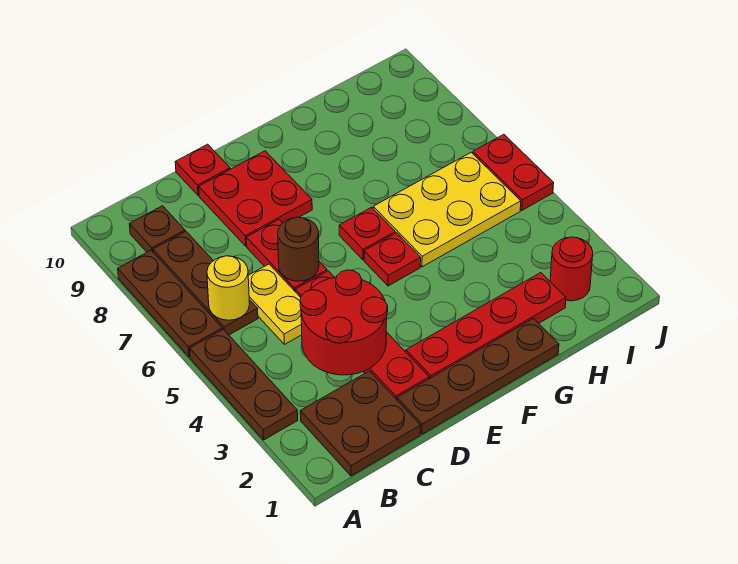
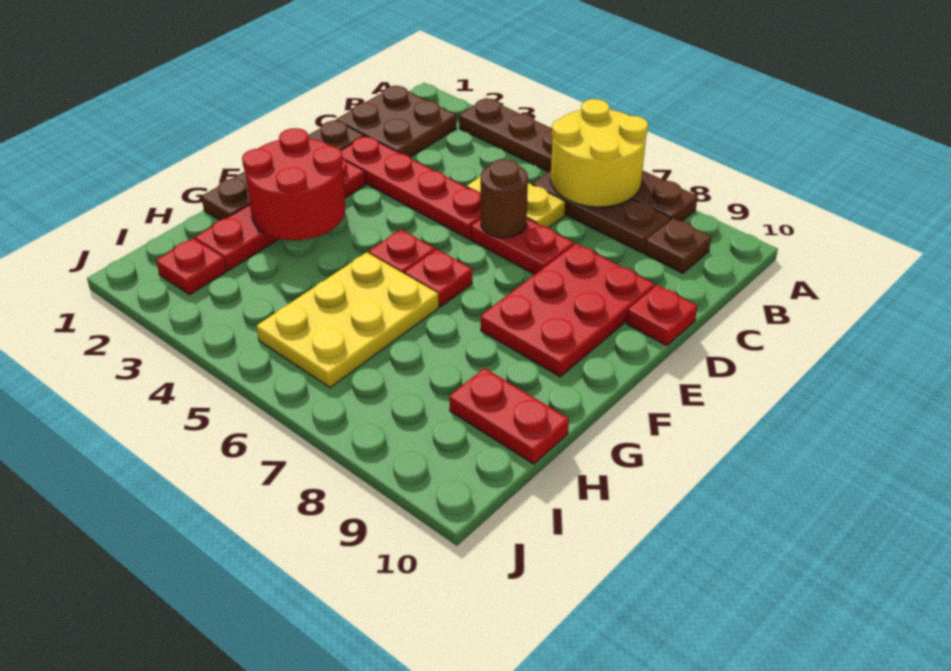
yellow 1x1 round brick [207,256,250,320] -> yellow 2x2 round brick [551,99,648,207]
red 2x2 round brick [300,270,388,375] -> red 2x2 round brick moved to [242,128,345,240]
red 2x2 plate [199,151,312,246] -> red 2x3 plate [481,244,655,377]
red 1x1 round brick [550,237,593,301] -> red 1x1 plate [156,238,226,295]
red 1x2 plate [473,134,554,210] -> red 1x2 plate moved to [449,368,569,464]

